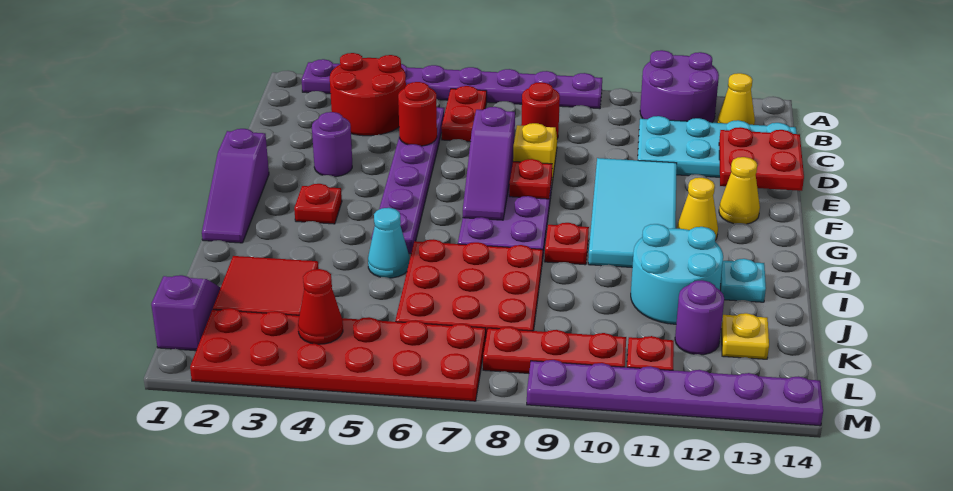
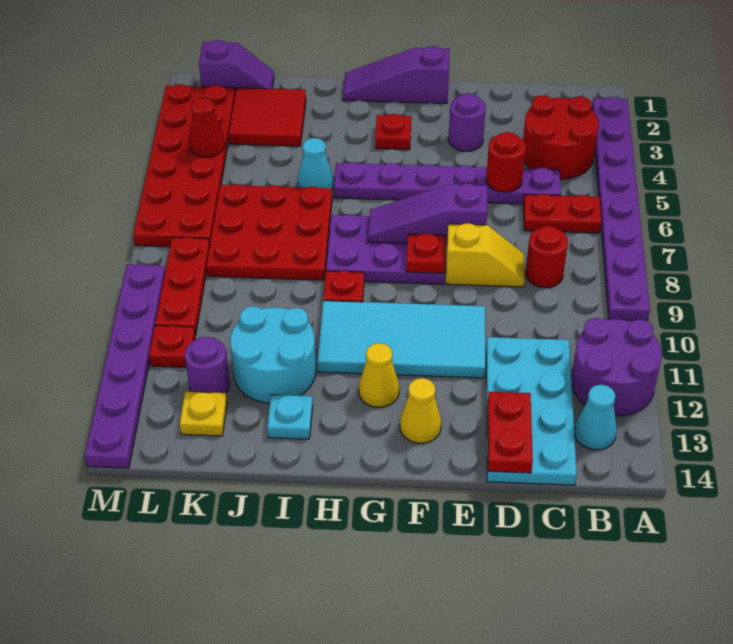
yellow 1x1 cone [717,73,755,125] -> cyan 1x1 cone [574,385,617,450]
red 2x2 plate [719,127,804,191] -> red 1x2 plate [488,392,533,473]

